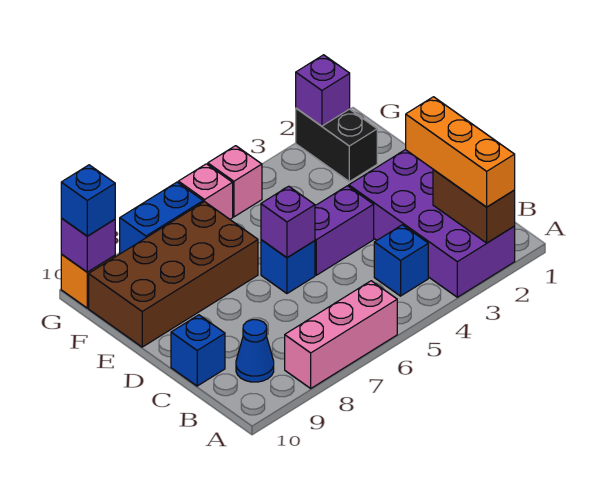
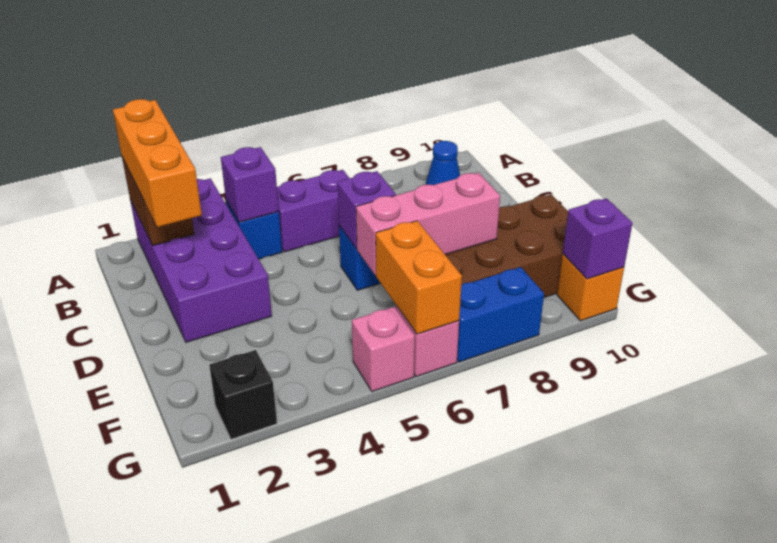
pink 1x3 brick [285,281,397,388] -> pink 1x3 brick moved to [356,173,500,275]
blue 1x1 brick [171,315,225,386] -> none
purple 1x2 brick [315,186,374,275] -> purple 1x2 brick moved to [277,170,349,252]
black 1x2 brick [296,108,377,182] -> black 1x1 brick [209,350,277,439]
none -> orange 1x2 brick [376,221,462,334]
purple 1x1 brick [296,55,350,126] -> purple 1x1 brick moved to [221,147,279,222]
blue 1x1 brick [61,165,115,236] -> none

